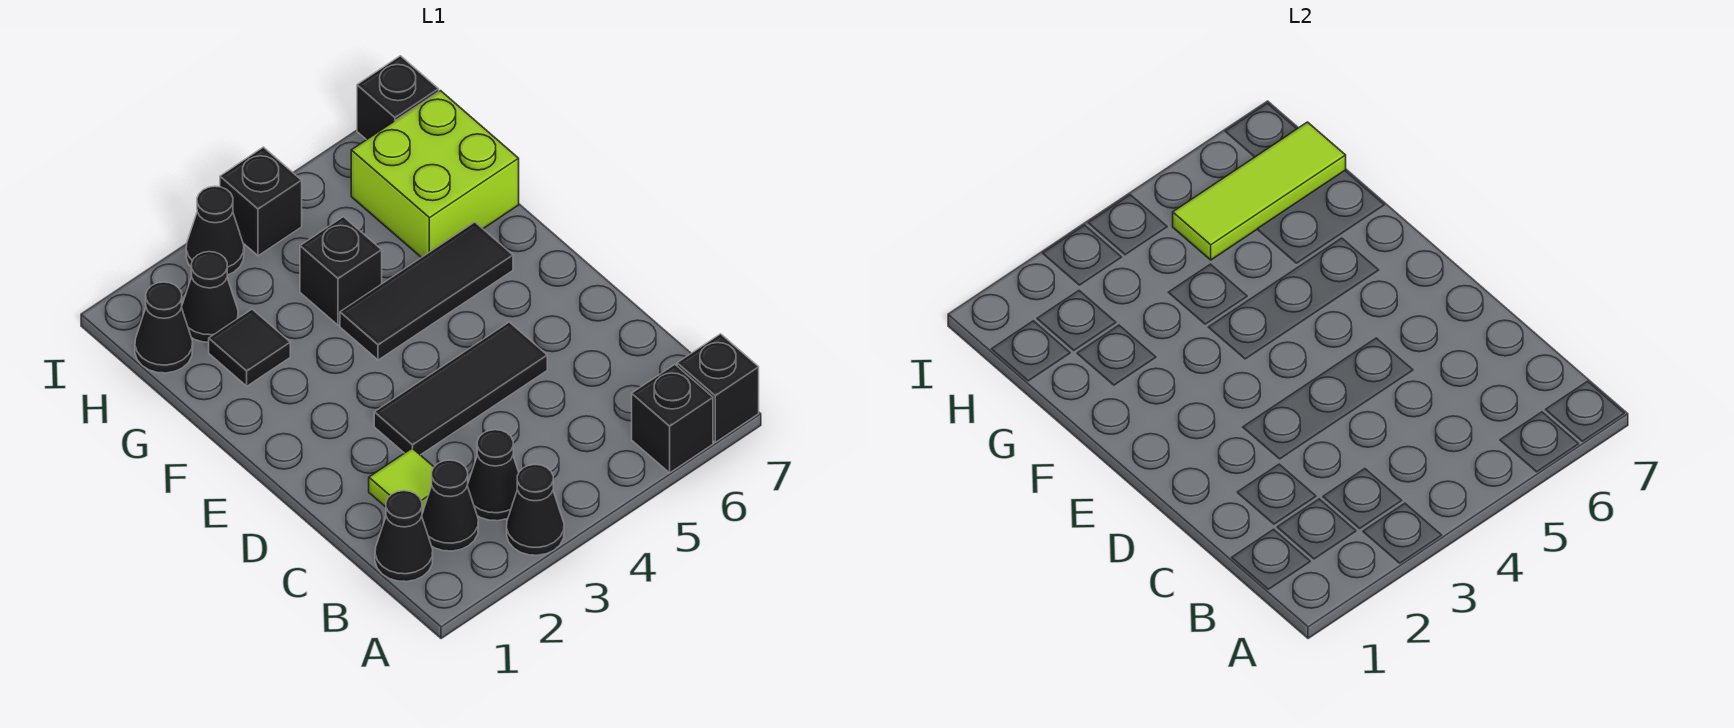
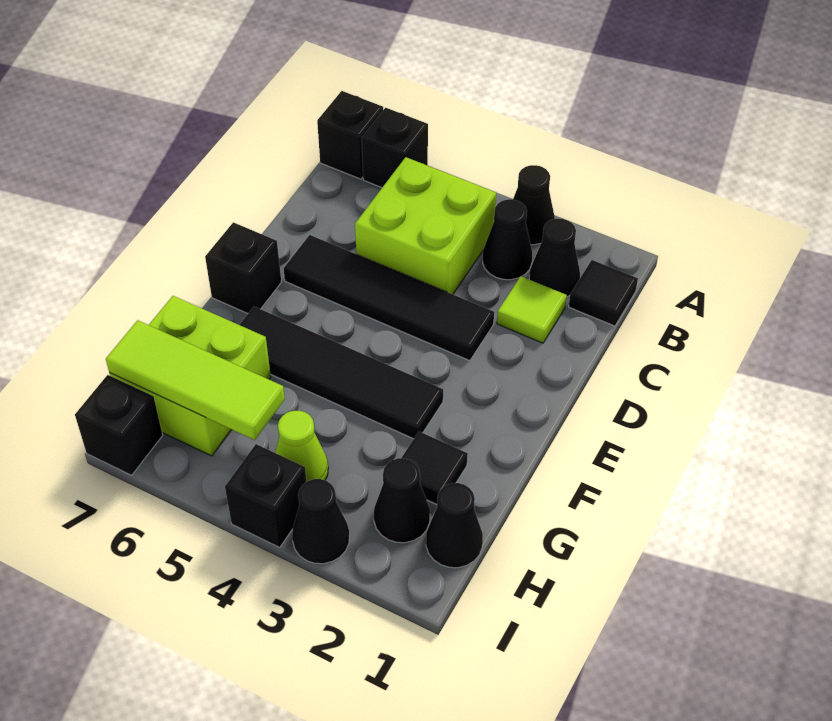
black 1x1 cone [375,491,433,582] -> black 1x1 tile [569,260,638,326]
none -> lime 2x2 brick [355,157,496,294]
black 1x3 tile [374,322,547,455] -> black 1x4 tile [284,235,494,361]
black 1x3 tile [340,222,513,360] -> black 1x4 tile [240,307,443,439]
black 1x1 brick [300,217,382,325] -> black 1x1 brick moved to [205,222,281,313]
none -> lime 1x1 cone [275,411,328,482]

